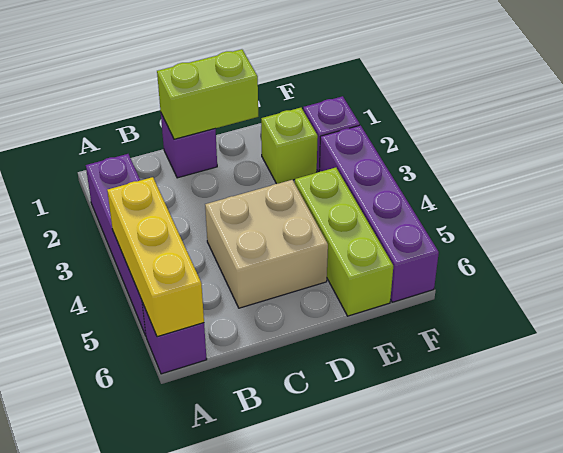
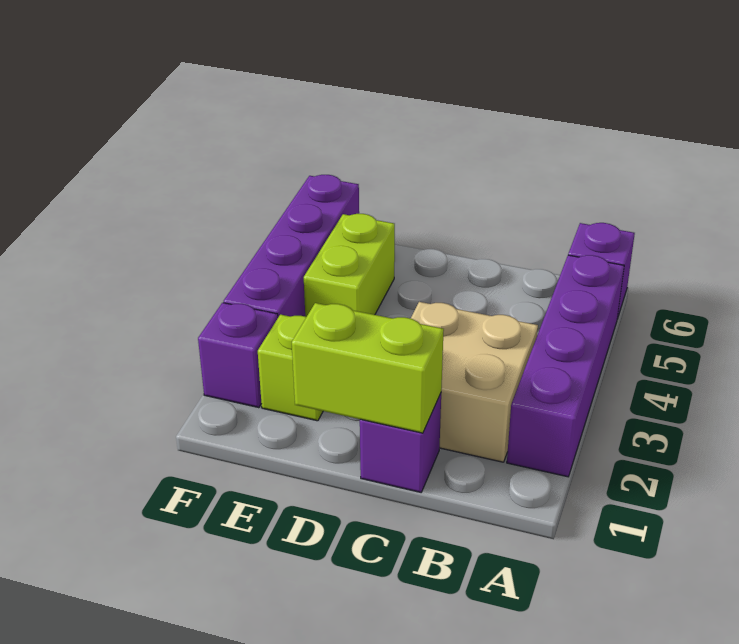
yellow 1x3 brick [107,177,204,337] -> none
tan 2x2 brick [205,180,328,308] -> tan 2x2 brick moved to [411,302,538,462]
lime 1x3 brick [295,168,393,316] -> lime 1x2 brick [304,214,395,317]

